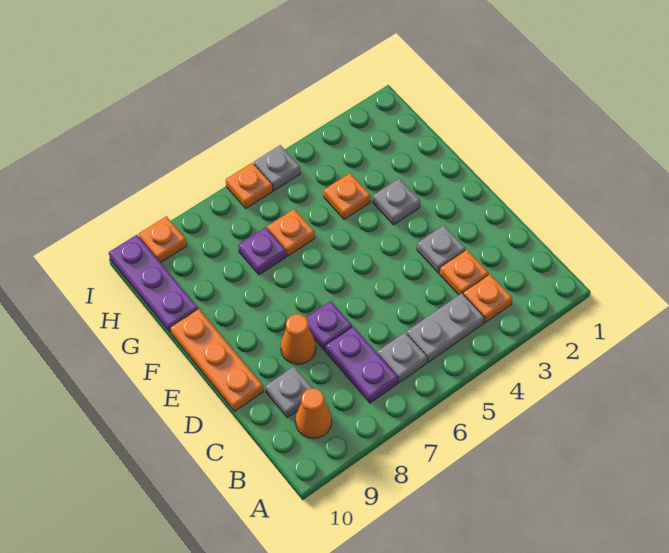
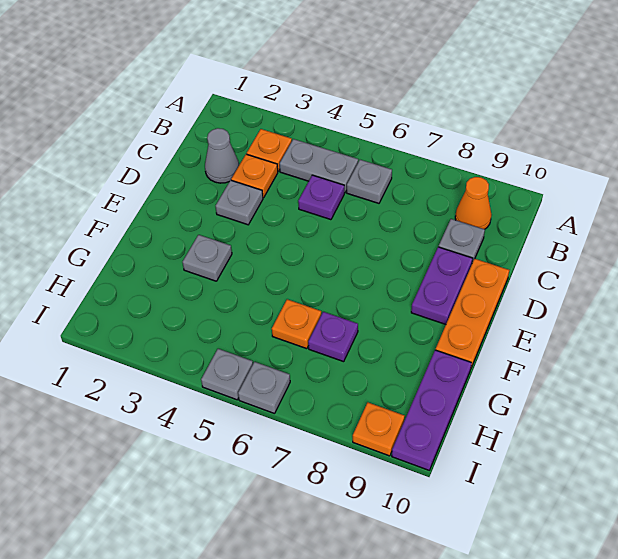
purple 1x2 plate [325,327,398,403] -> purple 1x2 plate moved to [411,247,473,324]
none -> grey 1x1 cone [205,128,239,183]
purple 1x1 plate [306,301,352,350] -> purple 1x1 plate moved to [298,175,344,220]
orange 1x1 cone [281,314,316,364] -> none
orange 1x1 plate [324,173,371,219] -> none
orange 1x1 plate [226,163,273,208] -> grey 1x1 plate [238,362,290,414]

